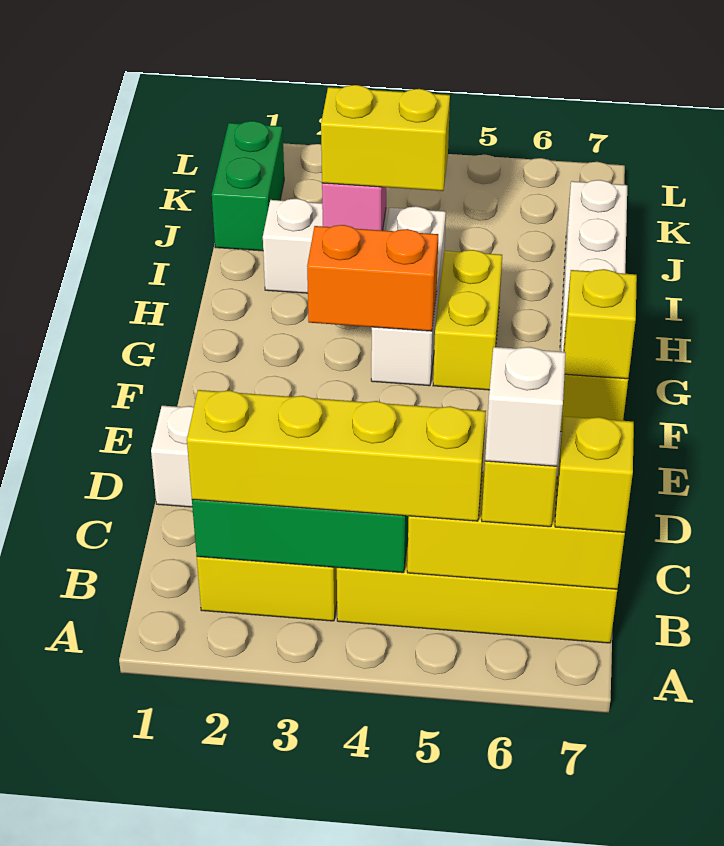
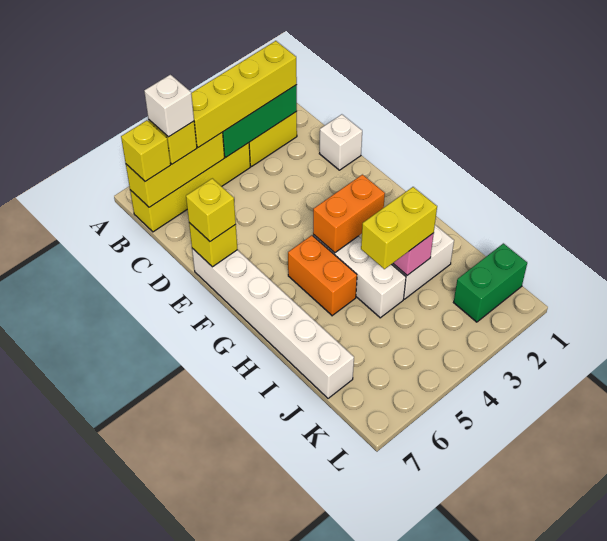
yellow 1x2 brick [433,250,502,390] -> orange 1x2 brick [288,235,357,316]
green 1x2 brick [212,121,284,251] -> green 1x2 brick turned to [454,243,527,322]

